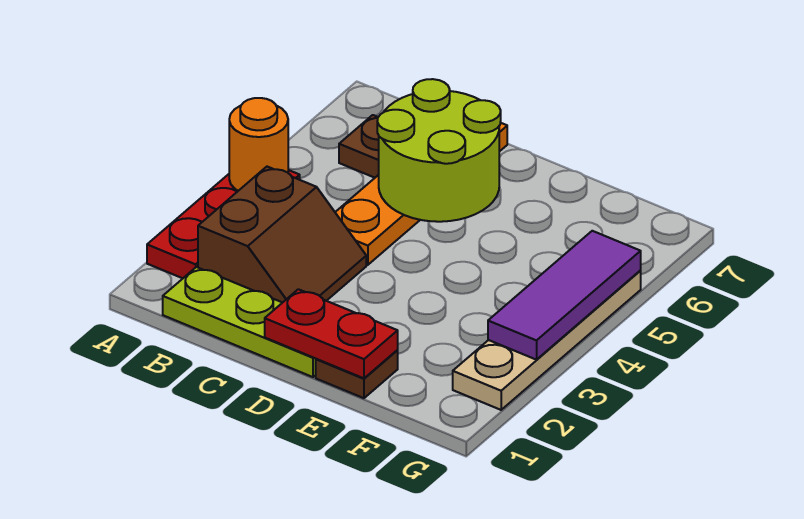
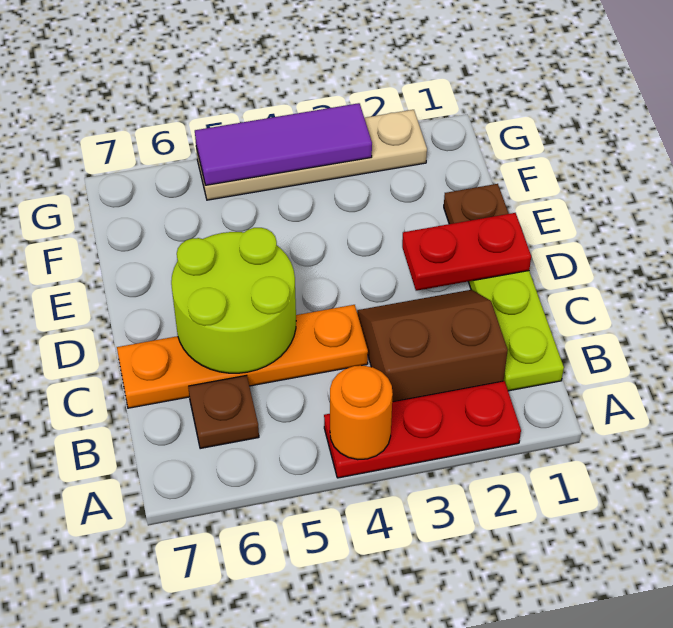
red 1x2 plate [265,289,398,378] -> red 1x2 plate turned to [402,213,531,291]

